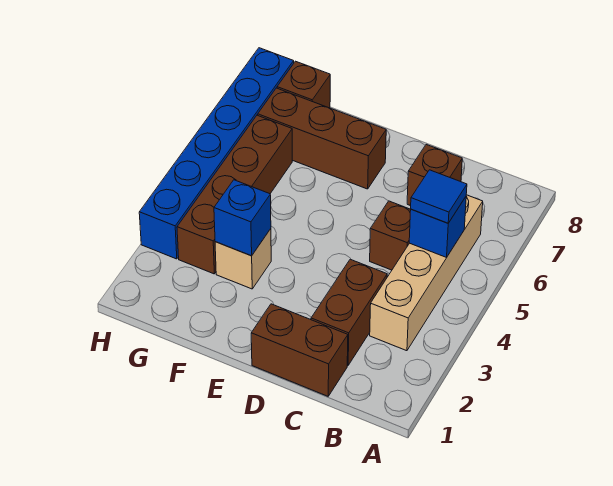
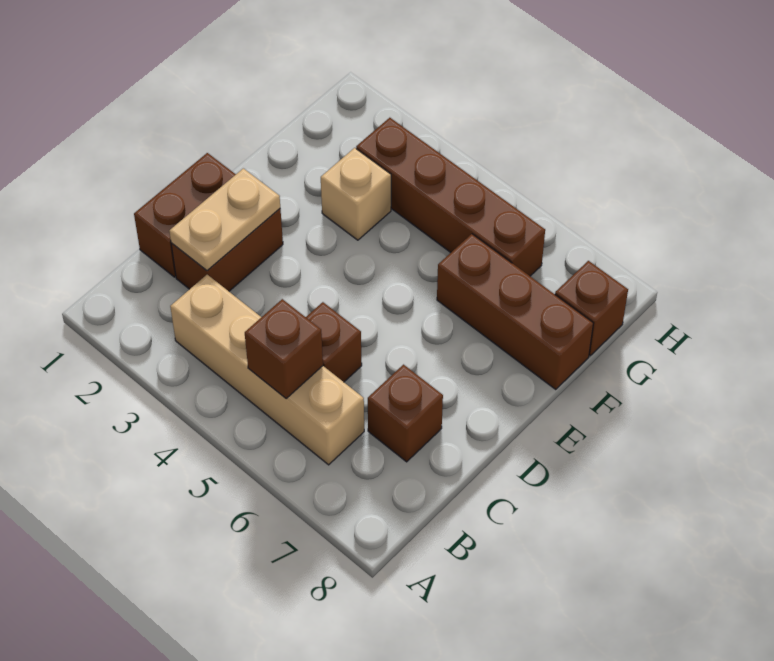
blue 1x1 brick [409,197,466,257] -> brown 1x1 brick [245,299,323,398]
blue 1x1 tile [411,170,467,223] -> none
brown 1x2 brick [311,259,387,365] -> brown 1x2 brick turned to [171,209,283,291]
none -> tan 1x2 plate [169,168,280,271]
brown 1x3 brick [258,88,386,189] -> brown 1x3 brick turned to [437,234,593,389]
blue 1x1 brick [214,180,271,256] -> none
blue 1x6 brick [139,48,294,259] -> none

